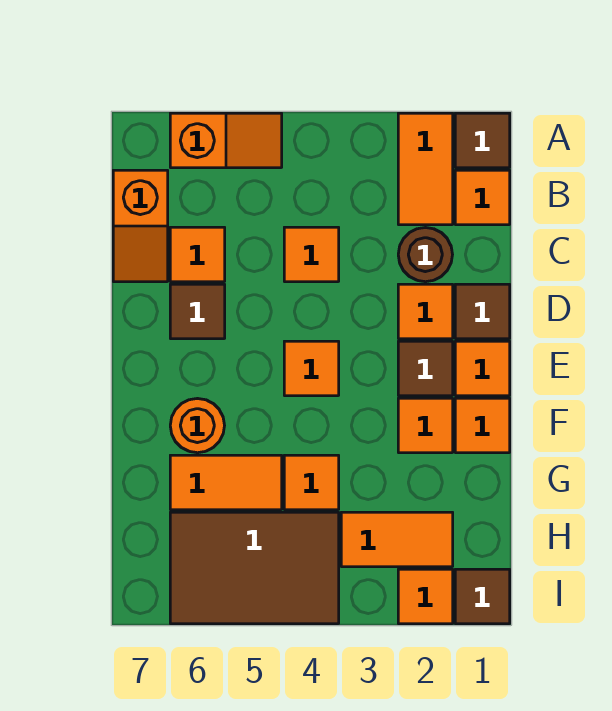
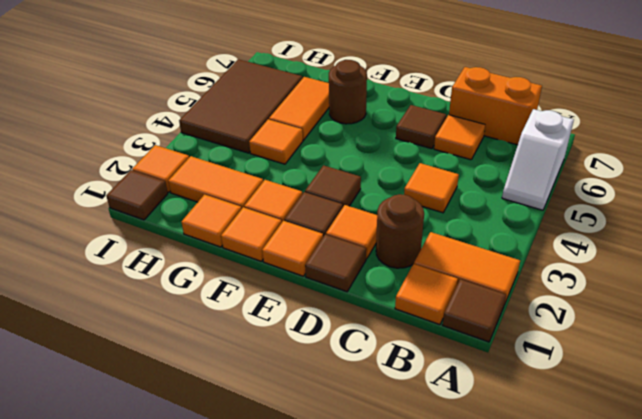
orange 1x2 slope [170,113,282,168] -> white 1x2 slope [502,109,574,210]
orange 1x2 slope [113,170,168,282] -> orange 1x2 brick [449,67,542,145]
none -> brown 1x1 tile [305,165,361,207]
orange 1x1 tile [284,341,339,396] -> orange 1x1 tile moved to [181,195,242,247]
orange 1x1 round brick [170,399,225,453] -> brown 1x1 round brick [329,60,367,124]
orange 1x2 tile [341,512,453,567] -> orange 1x2 tile turned to [168,156,263,208]

